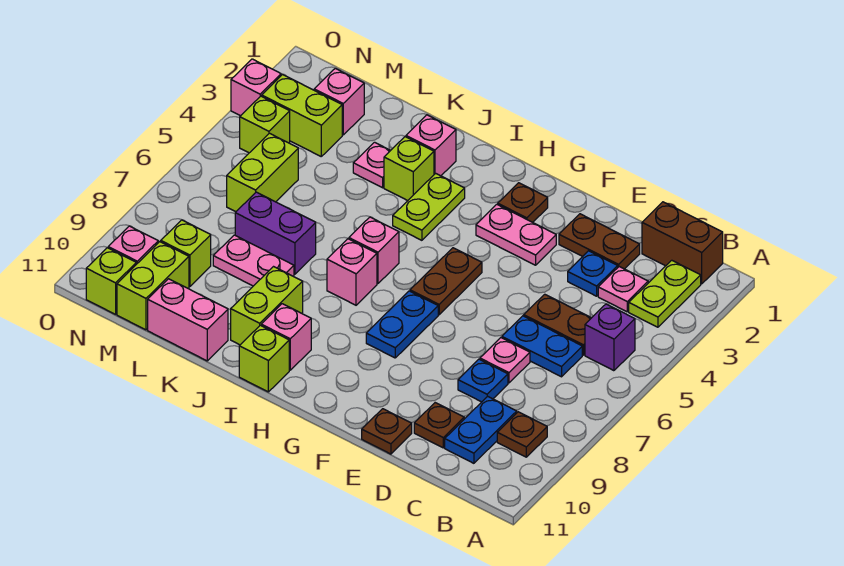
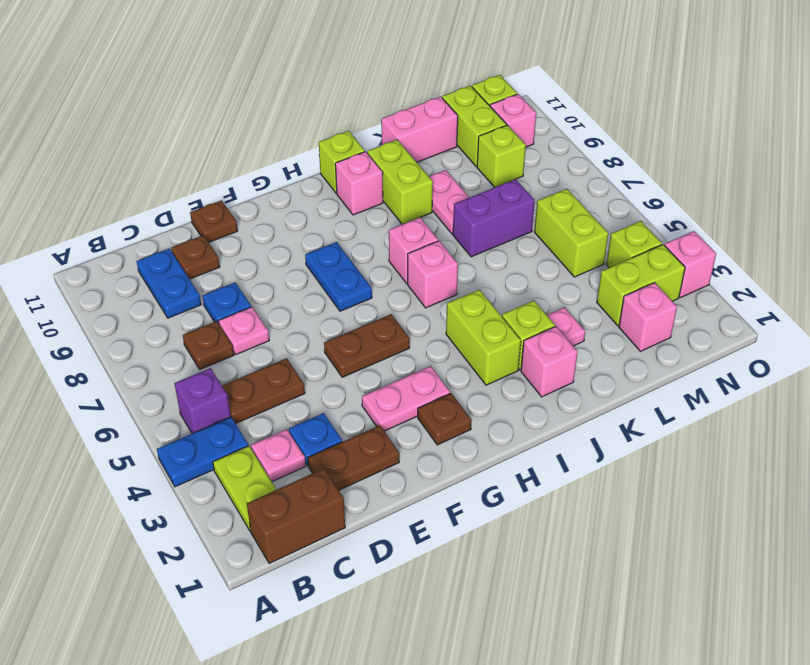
brown 1x1 plate [497,412,547,457] -> brown 1x1 plate moved to [183,321,234,369]
blue 1x2 plate [502,316,582,377] -> blue 1x2 plate moved to [157,417,249,487]
brown 1x2 plate [410,248,482,315] -> brown 1x2 plate turned to [324,314,410,377]
lime 1x2 plate [393,173,465,240] -> lime 1x2 brick [446,290,521,385]
pink 1x2 plate [213,235,294,286] -> pink 1x2 plate turned to [429,170,469,234]

